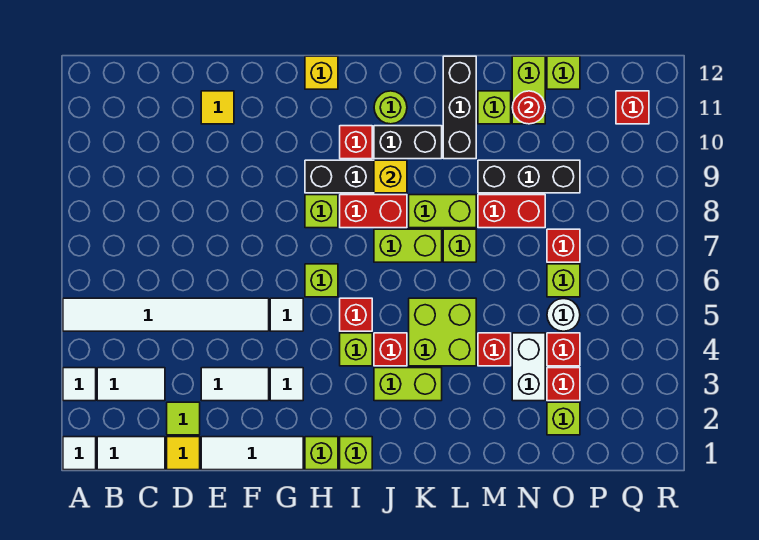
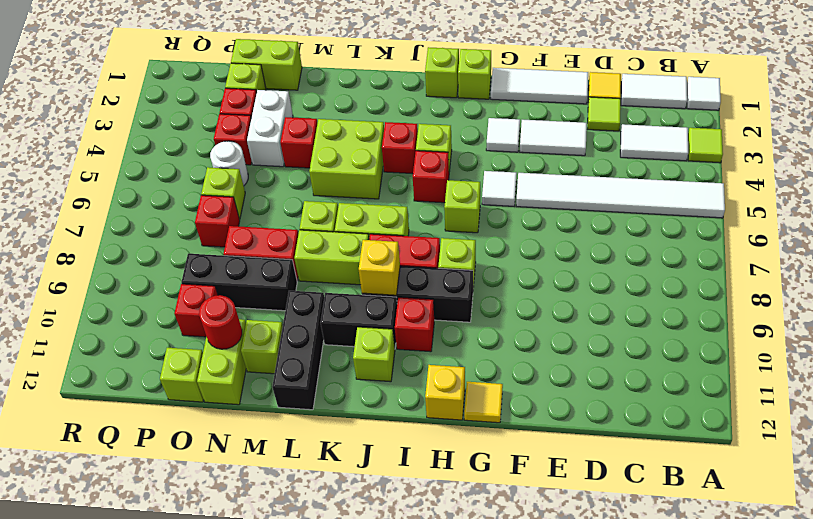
white 1x1 tile [63,368,96,401] -> lime 1x1 tile [688,128,723,163]
yellow 1x1 tile [201,91,234,124] -> yellow 1x1 tile moved to [464,382,503,423]
lime 1x2 brick [374,368,442,401] -> lime 1x2 brick moved to [231,39,302,90]
lime 1x1 round brick [374,91,407,124] -> lime 1x1 brick [353,327,395,382]
red 1x1 brick [616,91,649,124] -> red 1x1 brick moved to [174,284,218,337]

